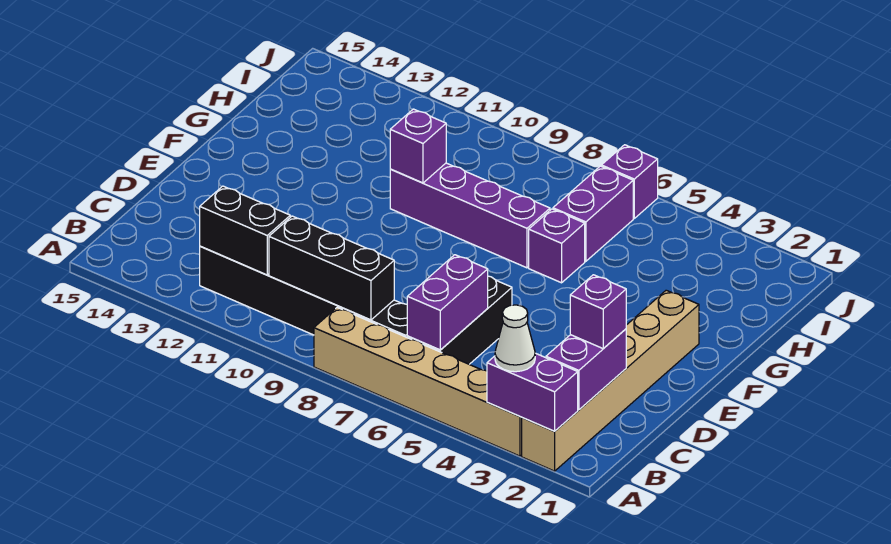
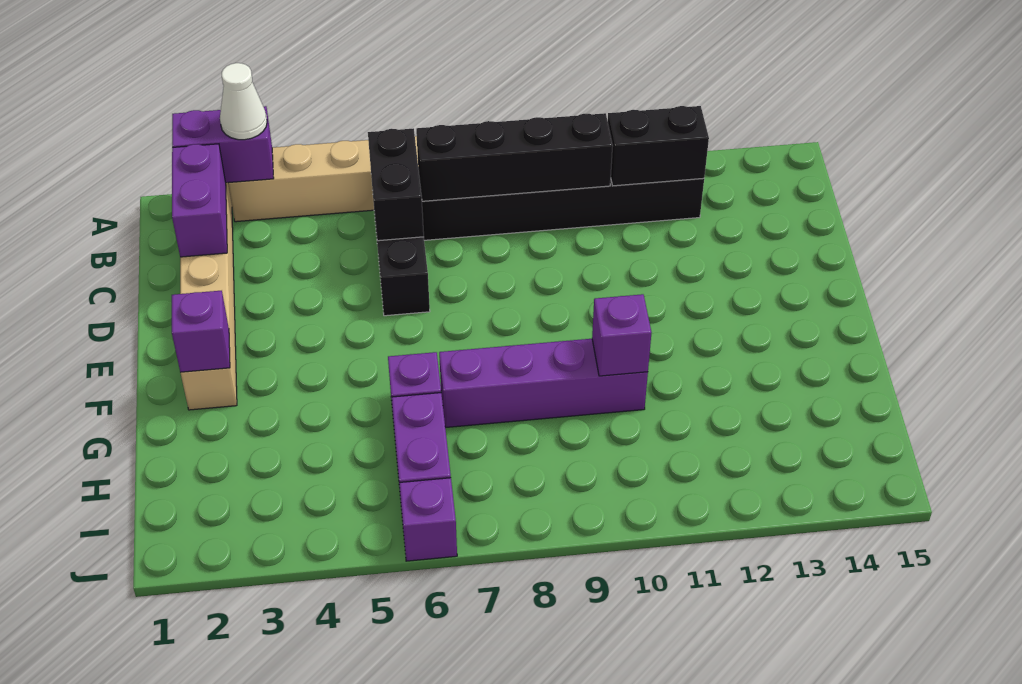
purple 1x2 brick [407,255,488,350] -> black 1x2 brick [368,128,424,241]
black 1x3 brick [269,216,394,320] -> black 1x4 brick [416,113,613,201]
purple 1x1 brick [570,275,626,348] -> purple 1x1 brick moved to [172,291,230,372]

